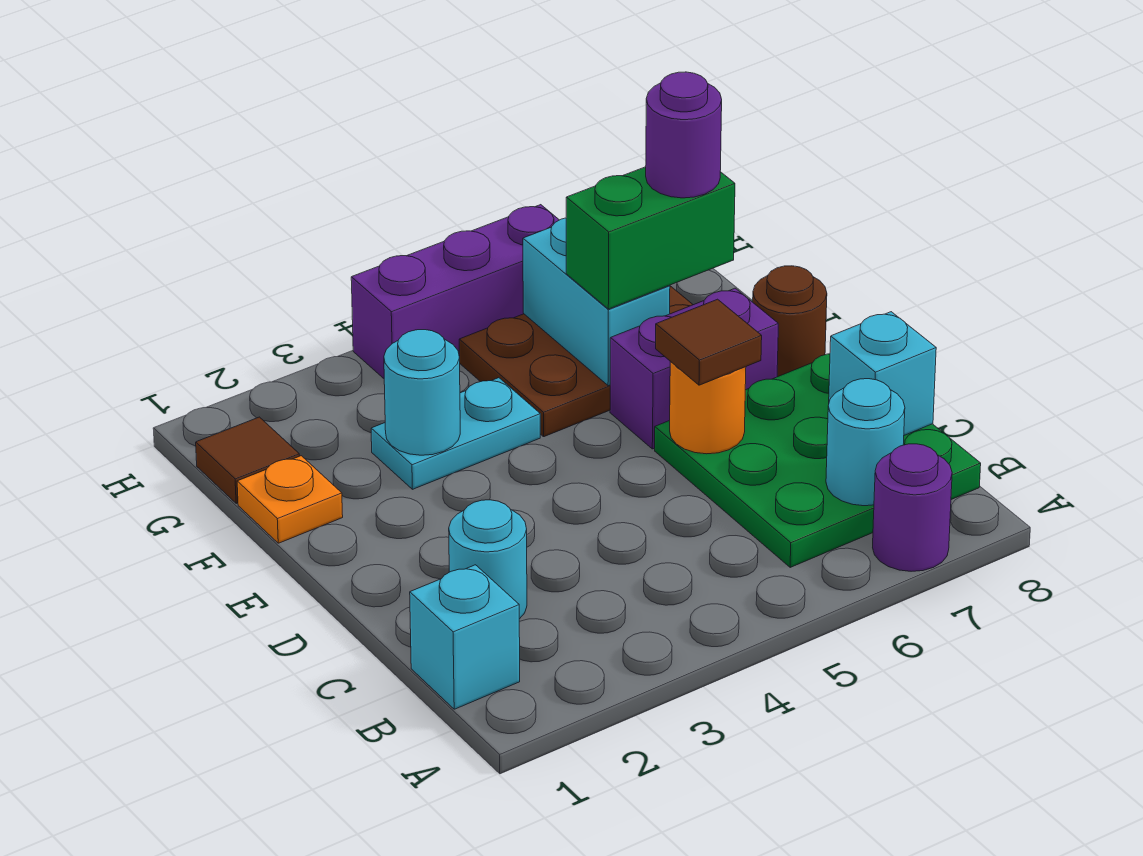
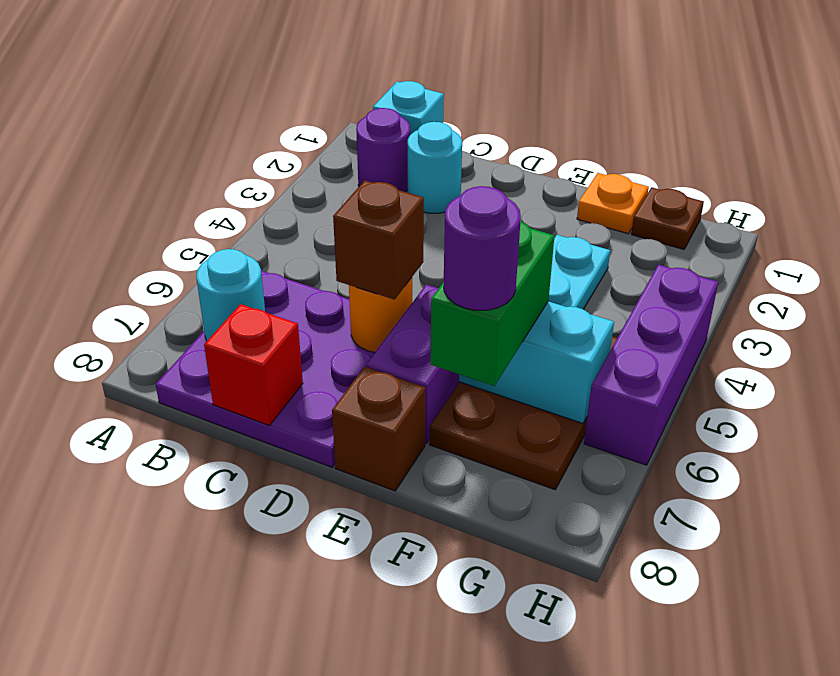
purple 1x1 round brick [873,444,952,571] -> purple 1x1 round brick moved to [356,108,410,192]
green 3x3 plate [655,354,981,567] -> purple 3x3 plate [156,271,375,467]
cyan 1x1 brick [829,312,936,435] -> red 1x1 brick [204,304,303,425]
brown 1x1 tile [656,299,762,385] -> brown 1x1 brick [333,181,424,300]
brown 1x1 round brick [753,266,827,377] -> brown 1x1 brick [332,367,426,491]
cyan 1x1 round brick [384,330,460,455] -> none
brown 1x1 tile [196,417,299,503] -> brown 1x1 plate [631,187,704,249]

